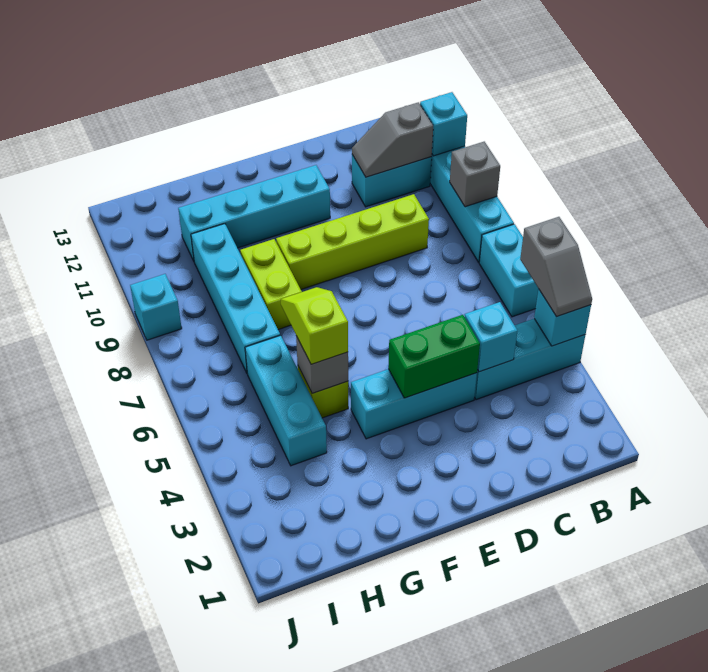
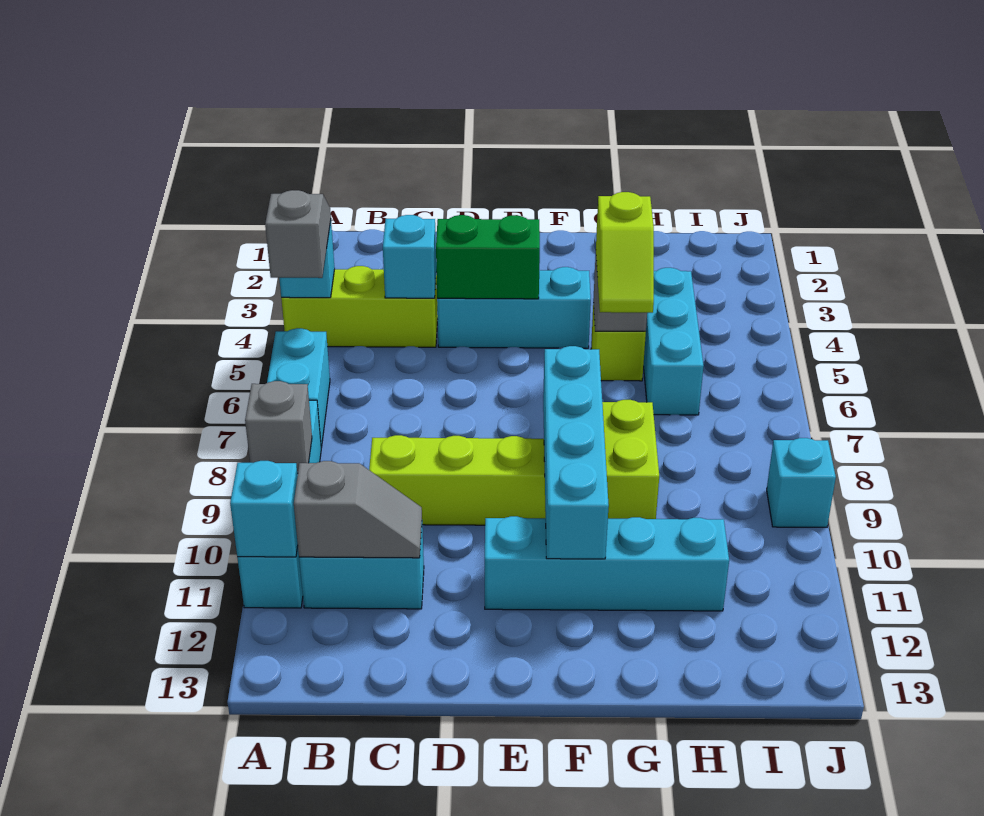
cyan 1x3 brick [474,319,585,400] -> lime 1x3 brick [281,266,438,347]
cyan 1x4 brick [191,224,280,373] -> cyan 1x4 brick moved to [543,346,609,559]

